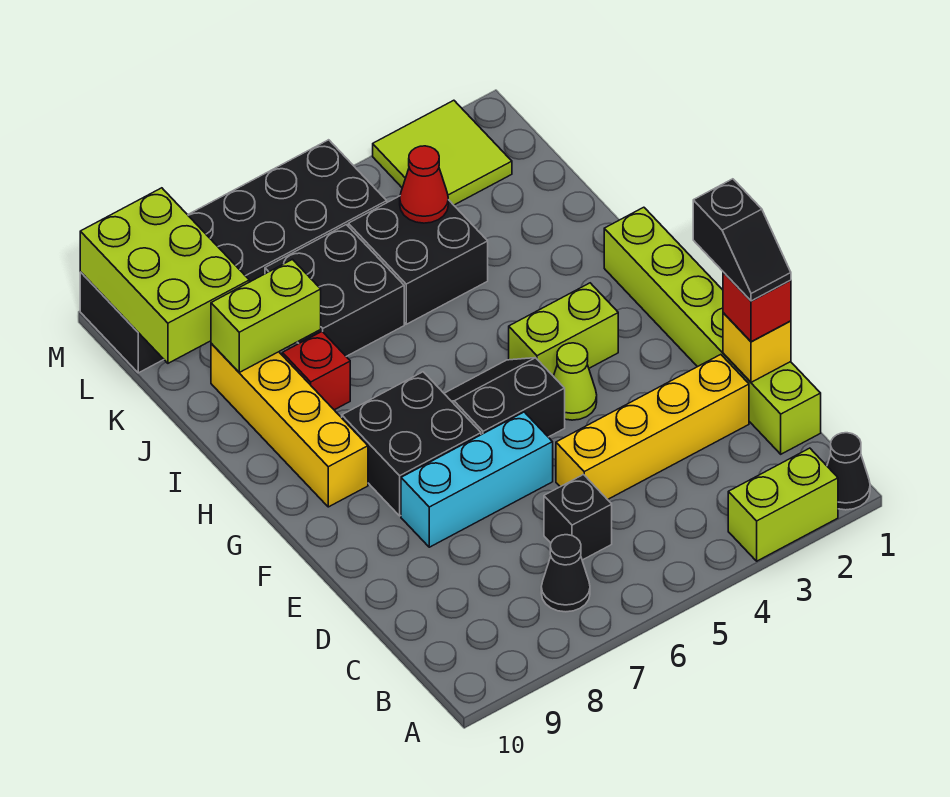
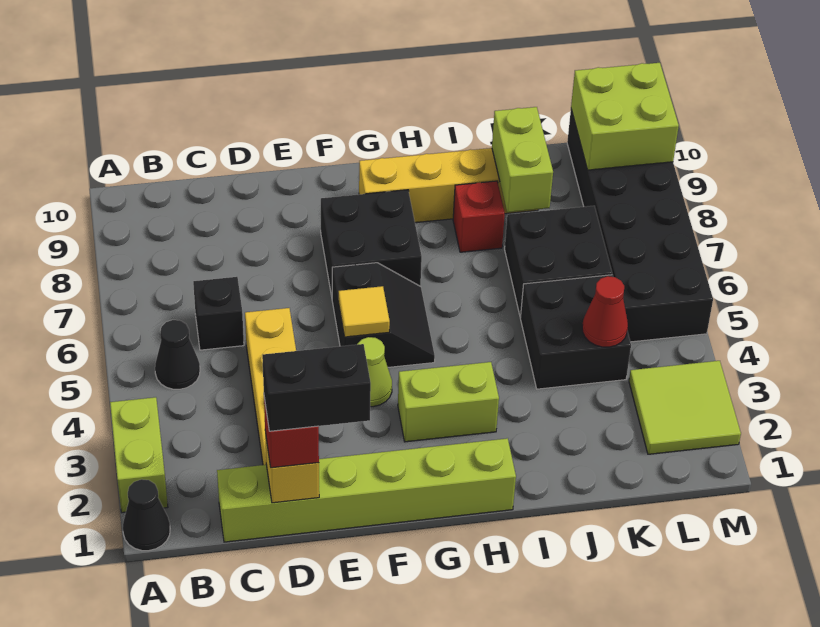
black 1x1 cone [541,535,590,612] -> black 1x1 cone moved to [155,320,200,389]
black 1x2 slope [693,179,791,301] -> black 1x2 brick [262,344,371,431]
cyan 1x3 brick [401,412,553,547] -> none
none -> yellow 1x1 tile [339,286,390,337]
lime 1x2 brick [509,283,618,376] -> lime 1x2 brick turned to [398,362,499,442]
lime 2x3 brick [80,188,249,363] -> lime 2x2 brick [571,63,679,170]

